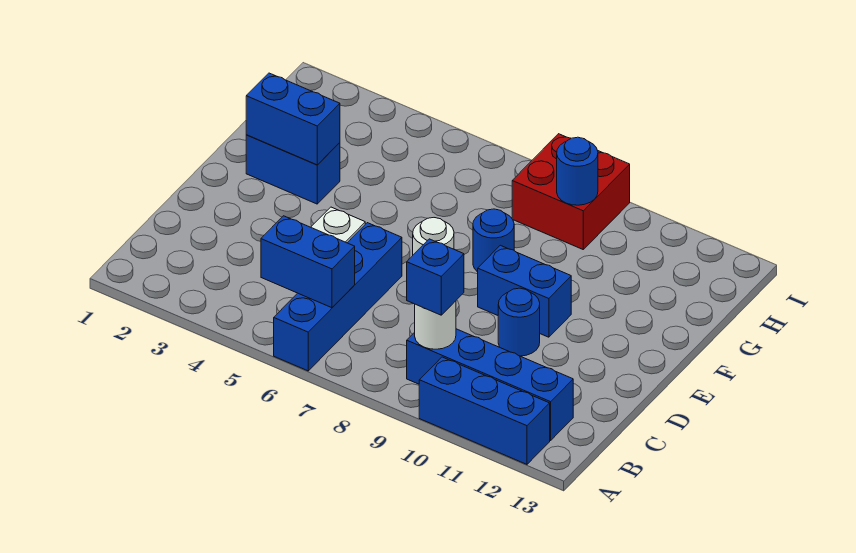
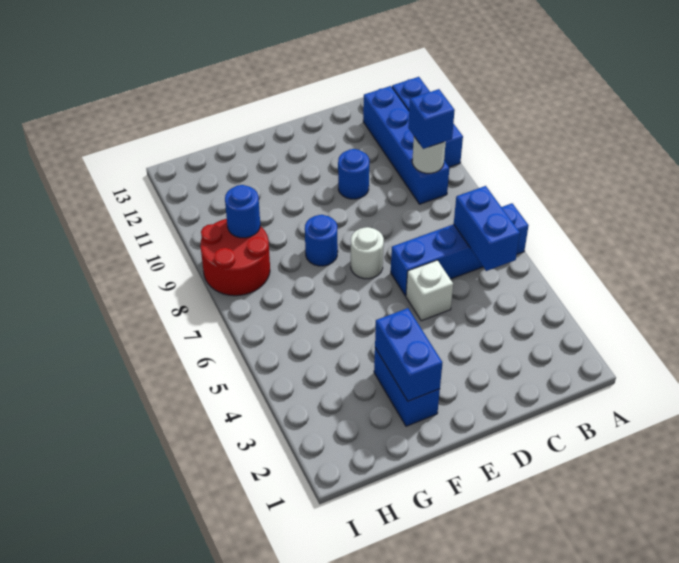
blue 1x2 brick [478,245,571,337] -> none
red 2x2 brick [512,134,630,249] -> red 2x2 round brick [200,219,270,296]

